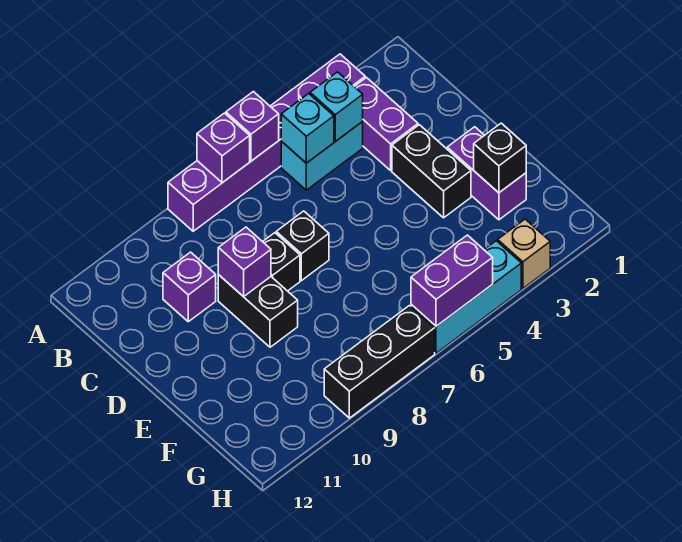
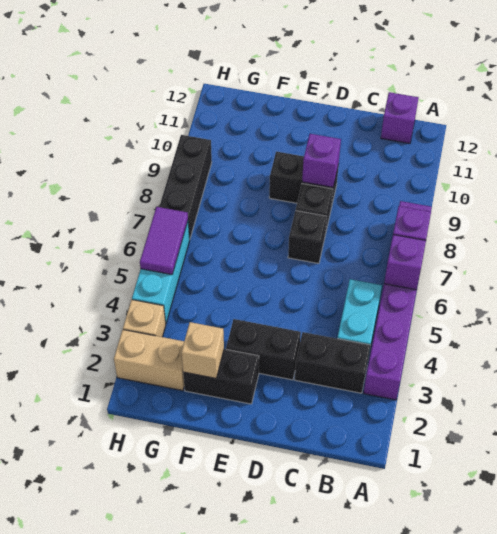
purple 1x2 brick [354,78,418,170] -> black 1x2 brick [295,332,370,393]
cyan 1x1 brick [310,72,363,142] -> none
cyan 1x1 brick [281,94,334,163] -> none
purple 1x1 brick [163,252,216,322] -> purple 1x1 brick moved to [381,92,419,144]
purple 1x2 brick [447,127,526,220] -> black 1x2 brick [183,349,259,404]
black 1x1 brick [474,123,526,193] -> tan 1x1 brick [181,322,224,378]
none -> tan 1x2 brick [114,330,184,391]
purple 1x2 brick [411,235,493,326] -> purple 1x2 tile [140,207,188,275]

